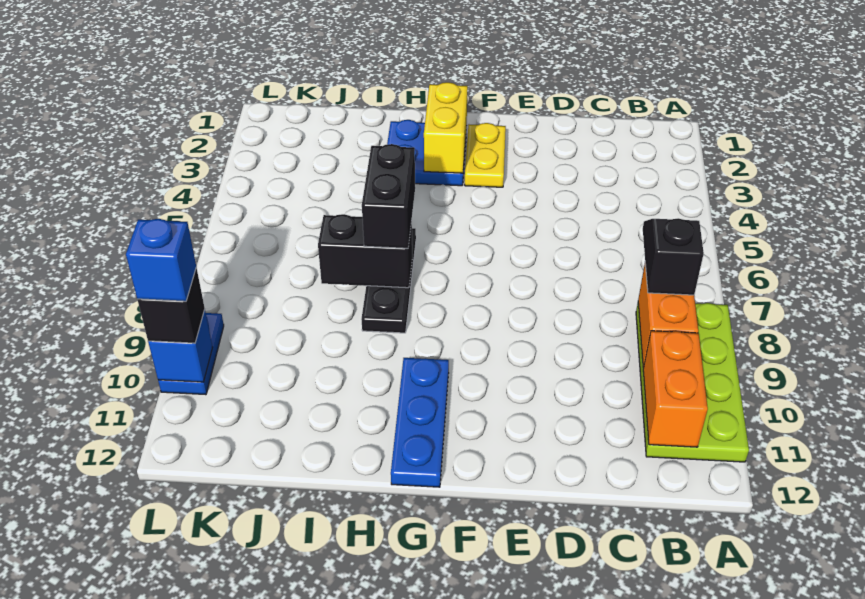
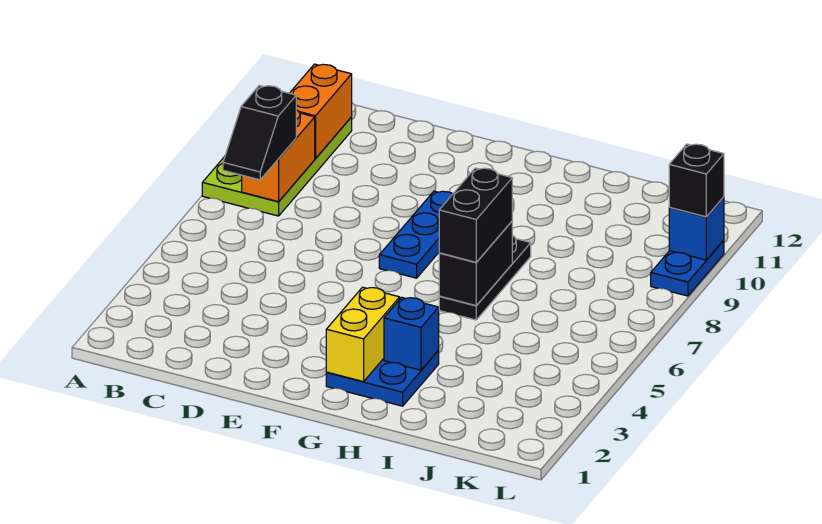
yellow 1x2 plate [465,123,506,187] -> none
blue 1x3 plate [391,358,449,487] -> blue 1x3 plate moved to [379,191,452,278]
black 1x2 brick [318,214,412,288] -> black 1x2 brick turned to [439,222,512,306]
blue 1x1 brick [126,219,196,301] -> blue 1x1 brick moved to [384,297,439,370]

